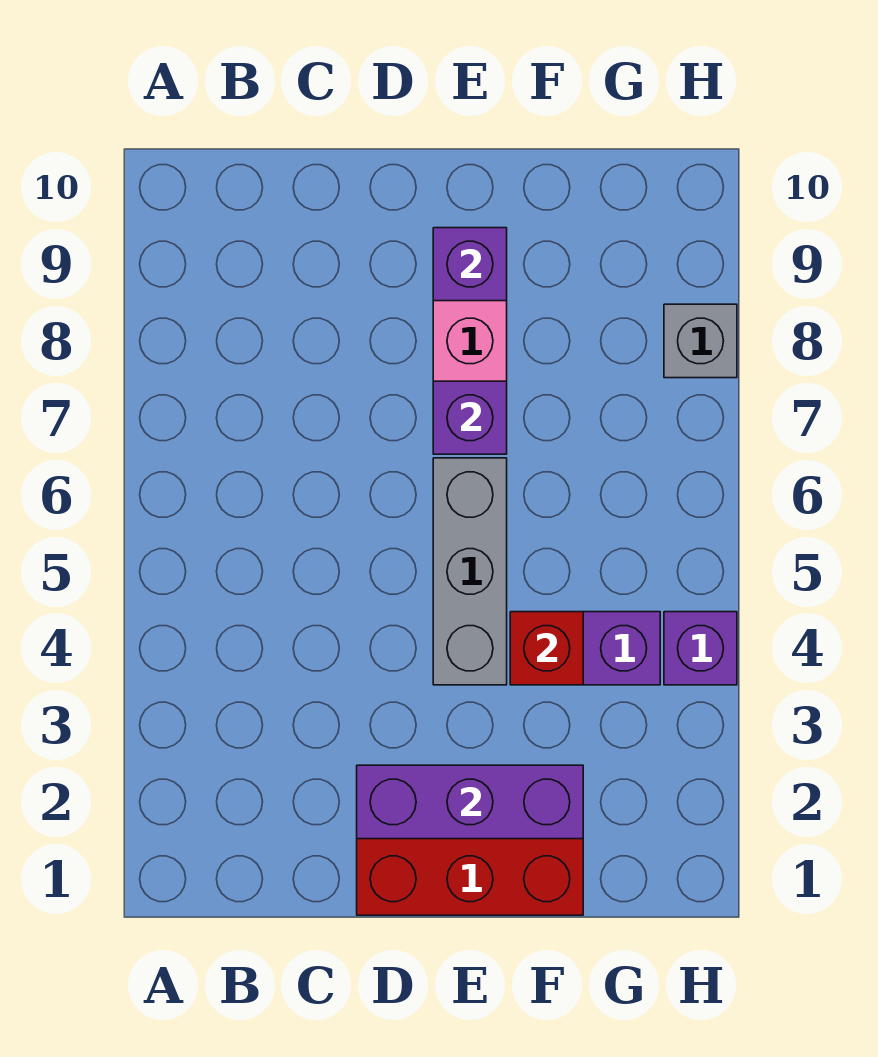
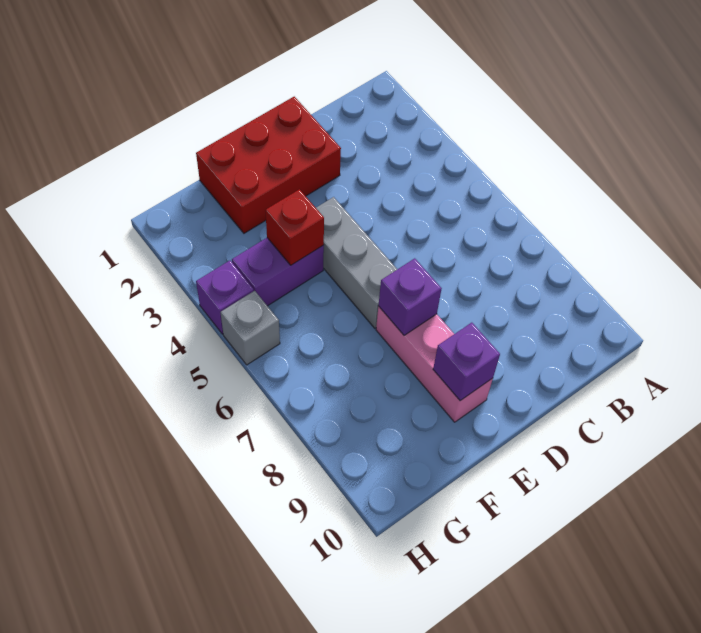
purple 1x3 brick [357,765,583,839] -> none
grey 1x1 brick [664,304,737,378] -> grey 1x1 brick moved to [220,291,280,365]

